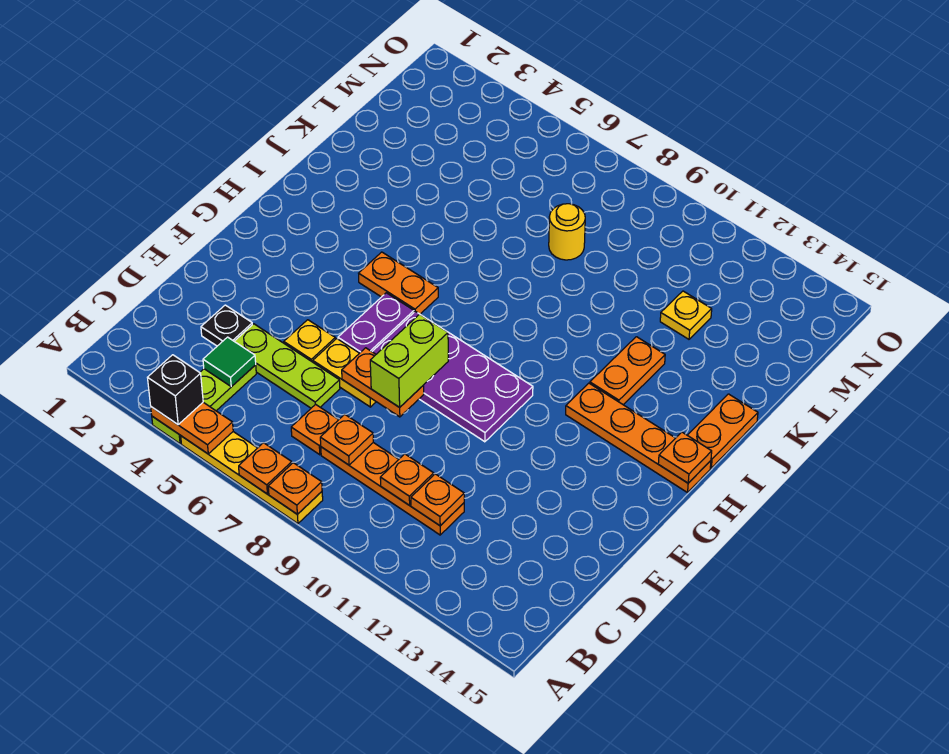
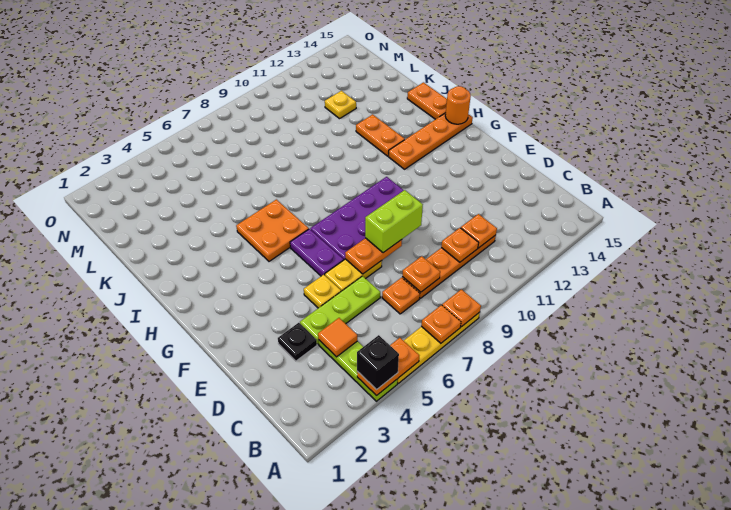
green 1x1 tile [203,337,256,387] -> orange 1x1 tile [318,318,357,357]
lime 1x2 brick [370,314,448,407] -> lime 1x2 brick turned to [365,190,423,253]
orange 1x2 plate [359,252,438,314] -> orange 2x2 plate [236,199,309,261]
orange 1x1 plate [658,432,712,483] -> orange 1x1 round brick [445,86,471,124]
yellow 1x1 round brick [549,204,585,260] -> none

